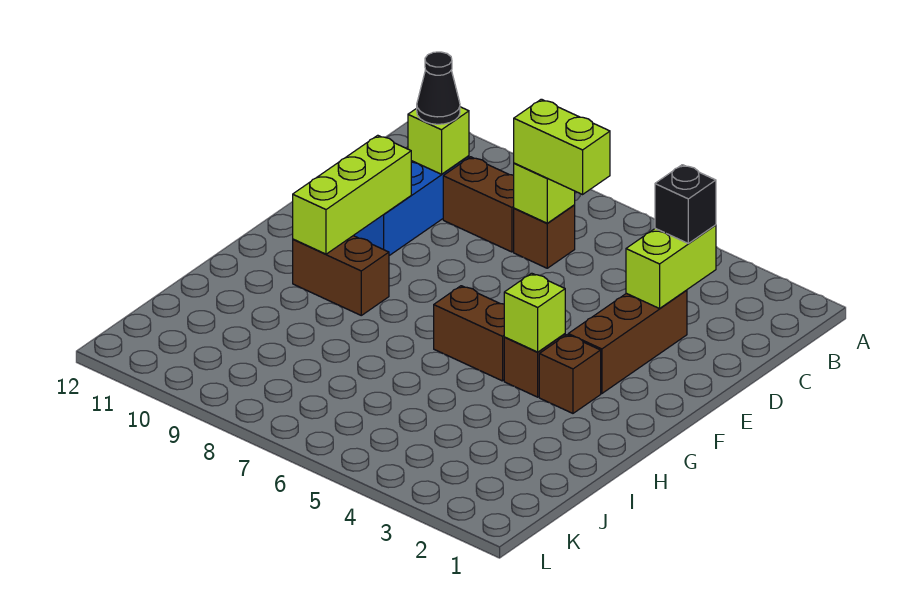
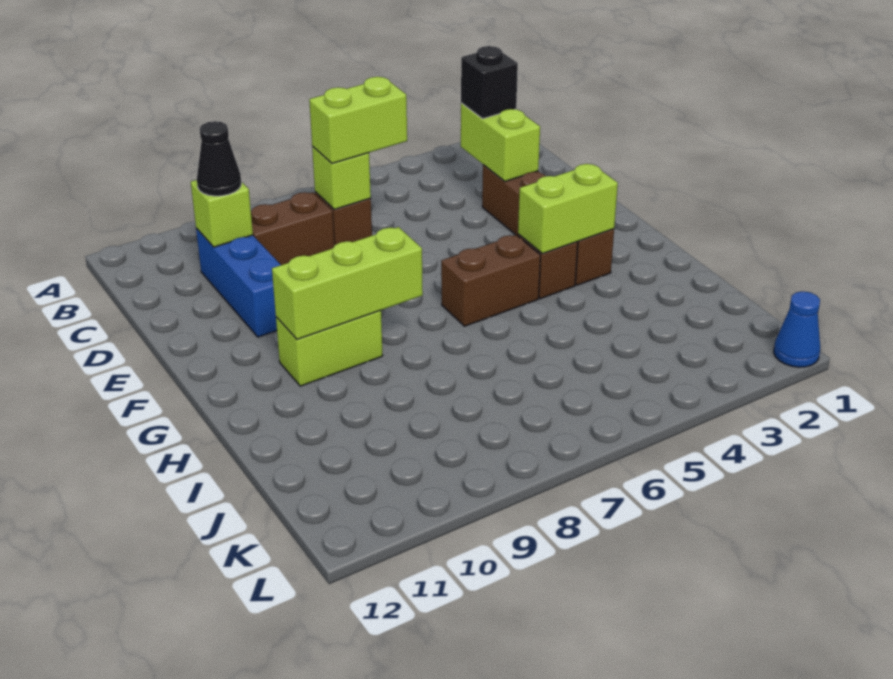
lime 1x3 brick [293,135,411,254] -> lime 1x3 brick turned to [272,227,423,339]
lime 1x1 brick [504,273,565,352] -> lime 1x2 brick [518,164,618,254]
brown 1x2 brick [293,236,389,315] -> lime 1x2 brick [276,310,383,386]
none -> blue 1x1 cone [774,291,820,367]

